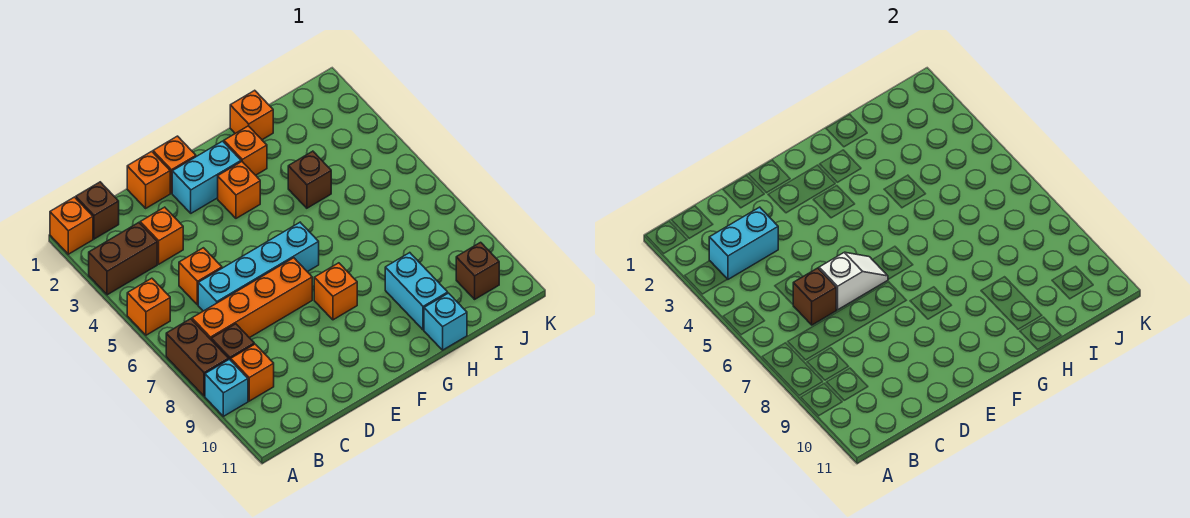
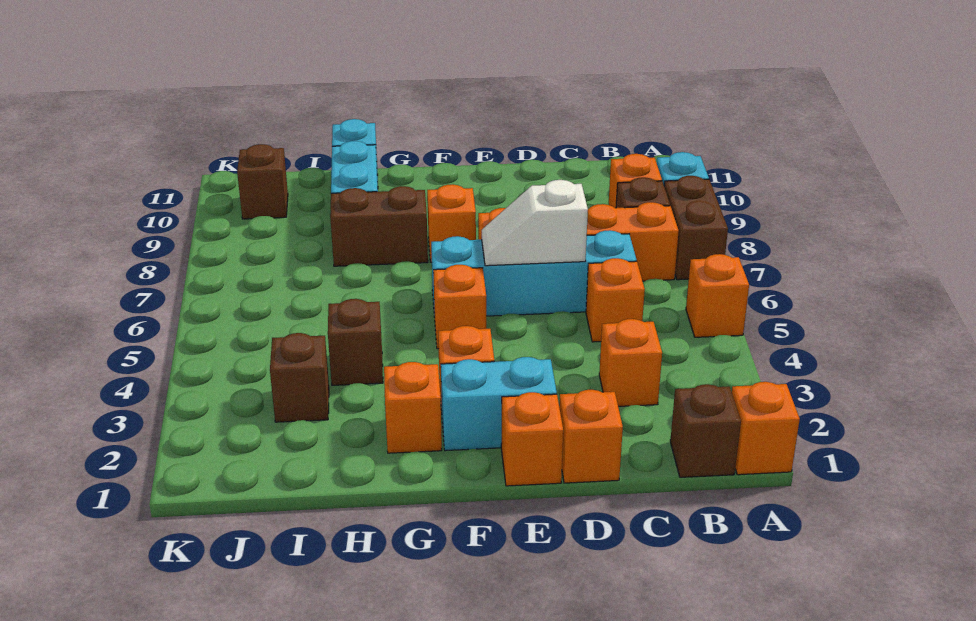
brown 1x2 brick [89,223,157,295] -> brown 1x2 brick moved to [330,186,428,266]
cyan 1x2 brick [709,207,778,279] -> none
brown 1x1 brick [793,268,836,325] -> brown 1x1 brick moved to [270,333,329,422]
orange 1x1 brick [230,90,273,140] -> orange 1x1 brick moved to [433,265,486,349]

